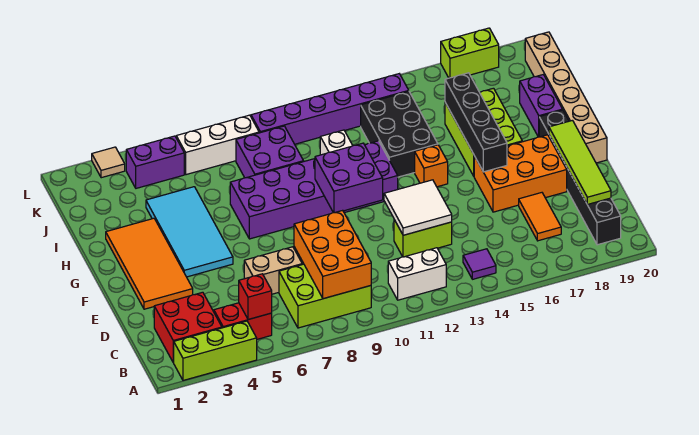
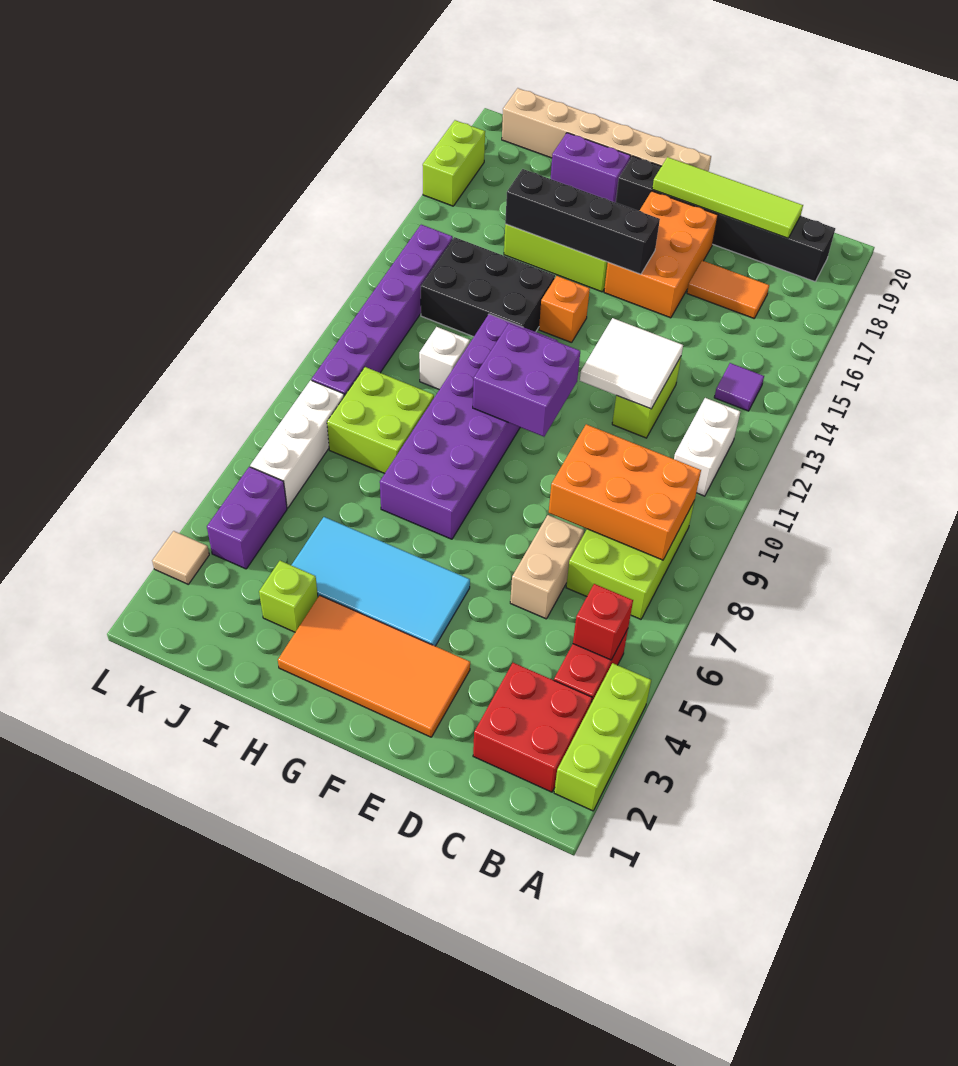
none -> lime 1x1 brick [259,561,318,632]
purple 2x2 brick [236,126,304,178] -> lime 2x2 brick [327,367,434,474]

